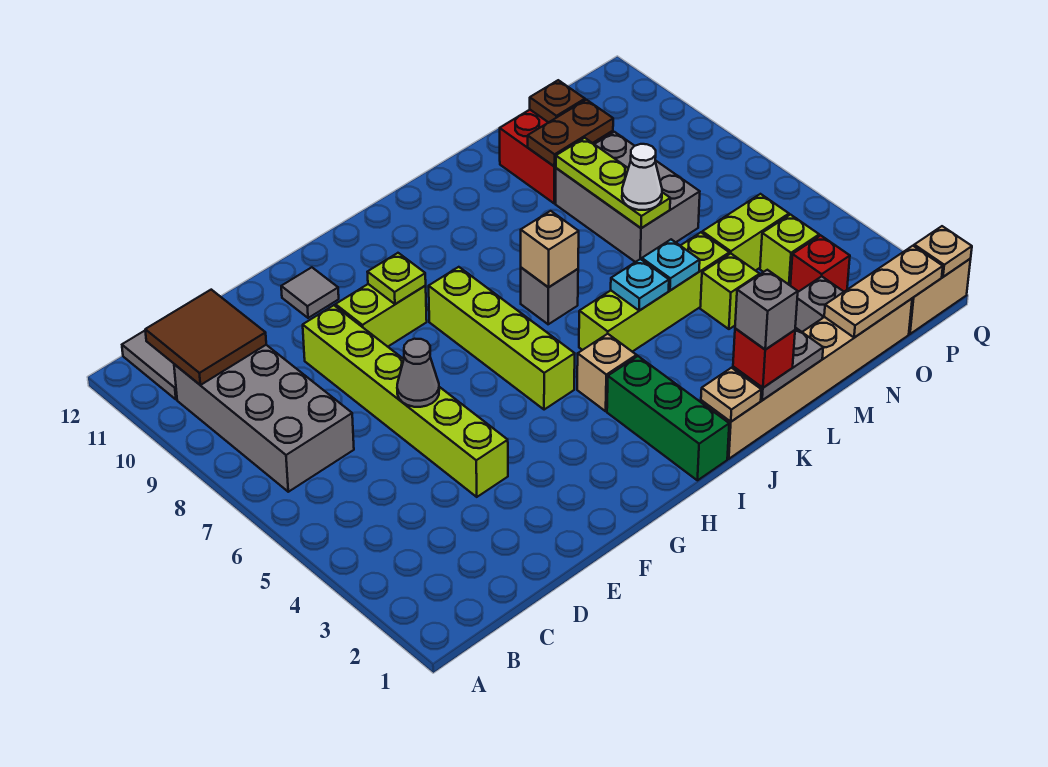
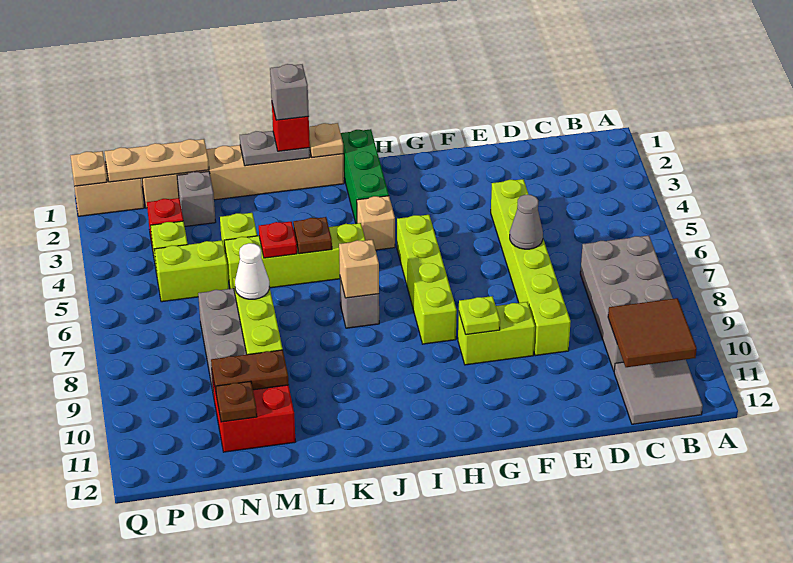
grey 1x1 tile [281,267,339,318] -> none
cyan 1x1 plate [611,259,669,311] -> brown 1x1 plate [293,217,332,254]
cyan 1x1 plate [642,239,700,290] -> red 1x1 plate [259,222,297,258]

